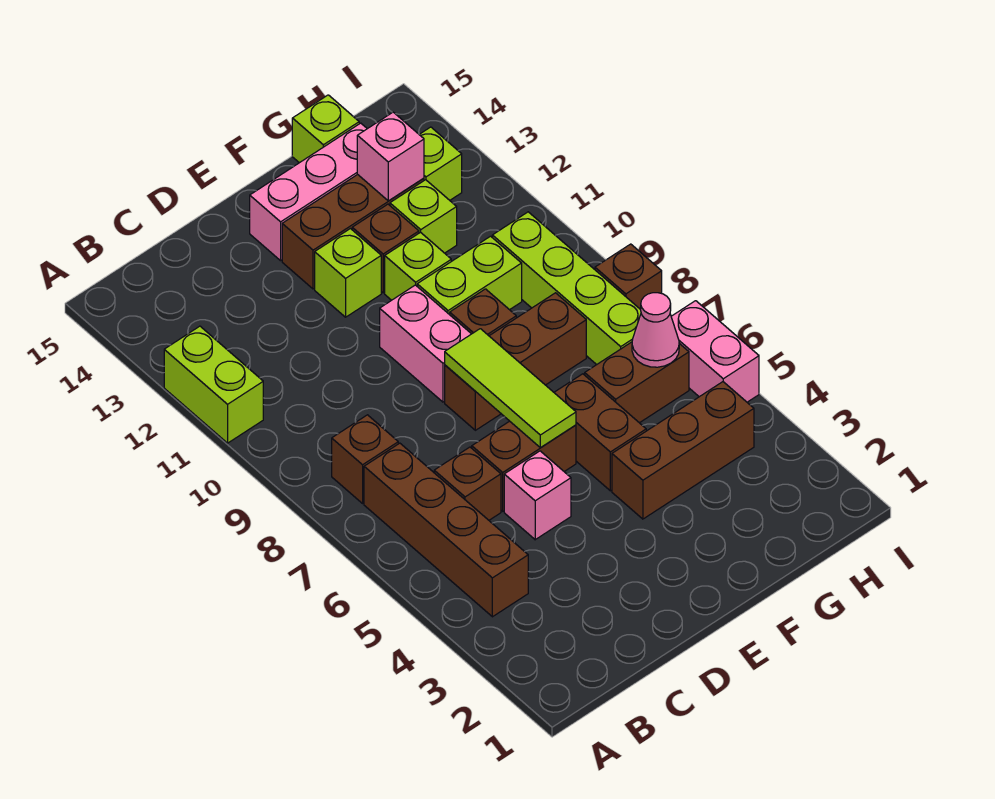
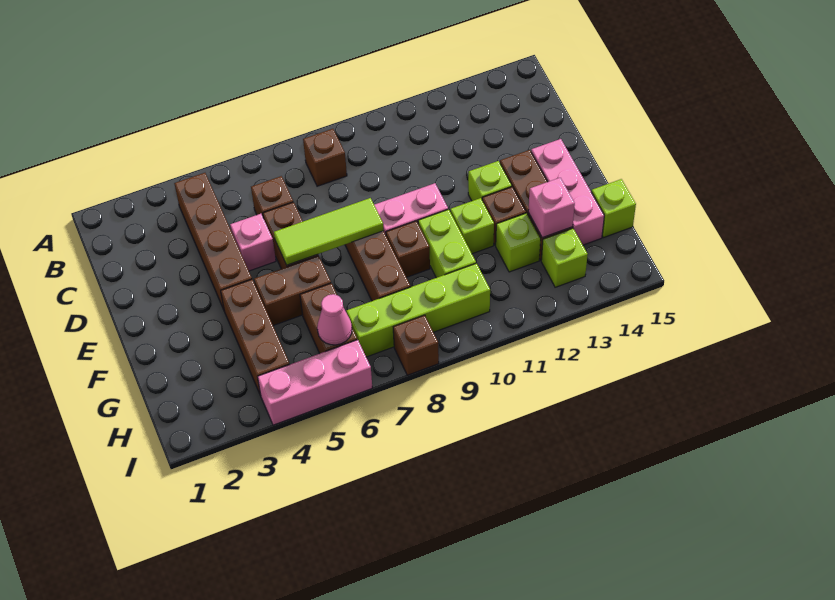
lime 1x2 brick [164,326,263,443] -> none
brown 1x4 brick [364,443,528,617] -> brown 1x4 brick turned to [174,173,252,310]
pink 1x2 brick [671,301,759,402] -> pink 1x3 brick [258,340,372,425]

